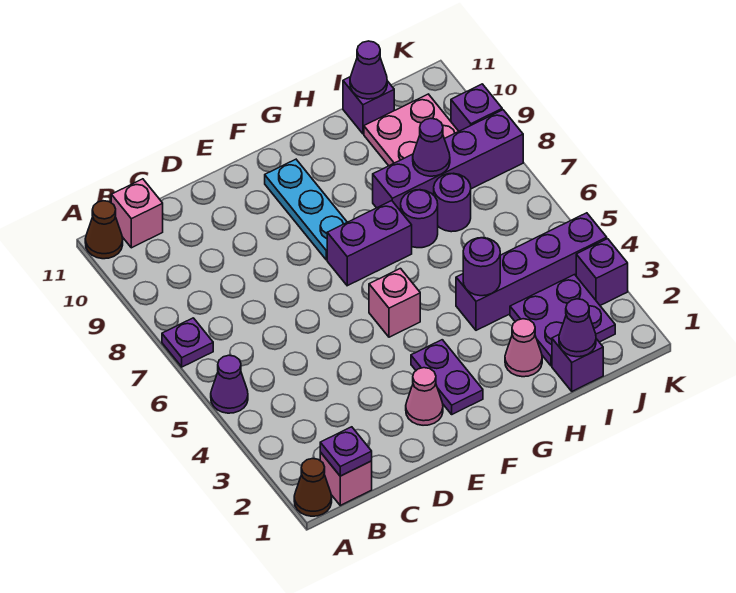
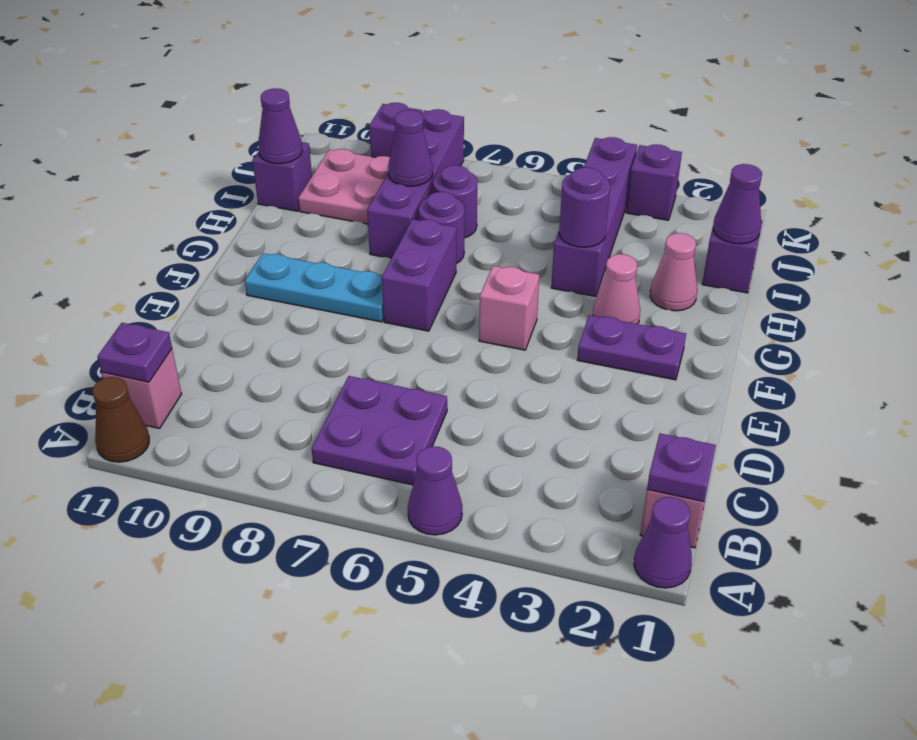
brown 1x1 cone [294,459,332,516] -> purple 1x1 cone [634,497,692,588]
purple 1x1 plate [162,318,213,367] -> purple 1x1 plate moved to [97,323,172,382]
pink 1x1 cone [406,368,443,425] -> pink 1x1 cone moved to [593,254,640,324]
purple 2x2 plate [510,275,615,366] -> purple 2x2 plate moved to [312,376,447,485]

